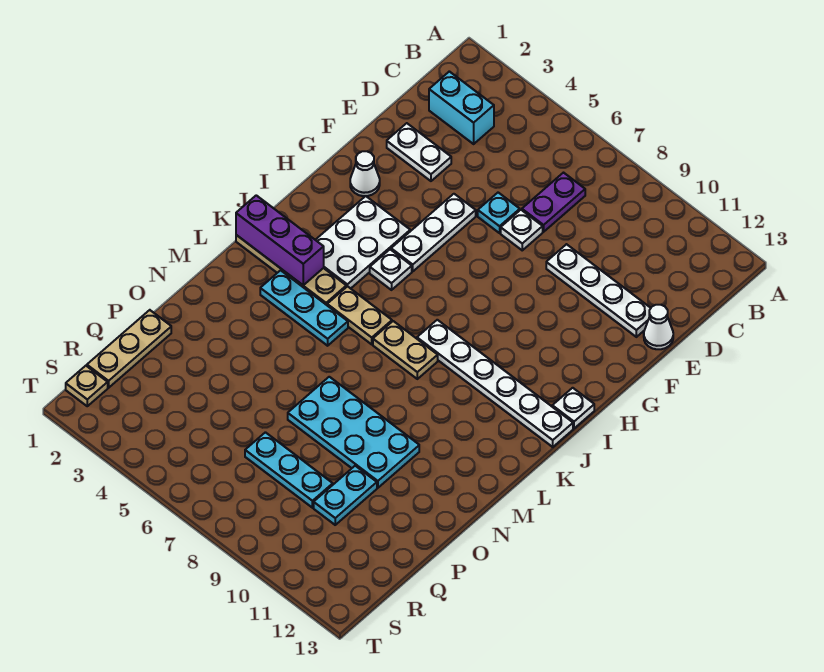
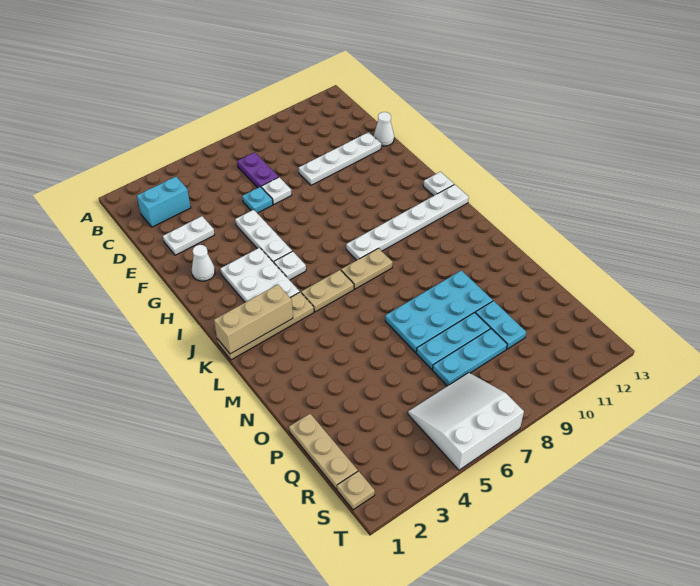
purple 1x3 brick [236,195,324,285] -> tan 1x3 brick [214,285,293,354]
cyan 1x3 plate [260,270,348,346] -> cyan 1x3 plate moved to [416,313,490,369]
none -> white 3x3 slope [408,373,524,470]

